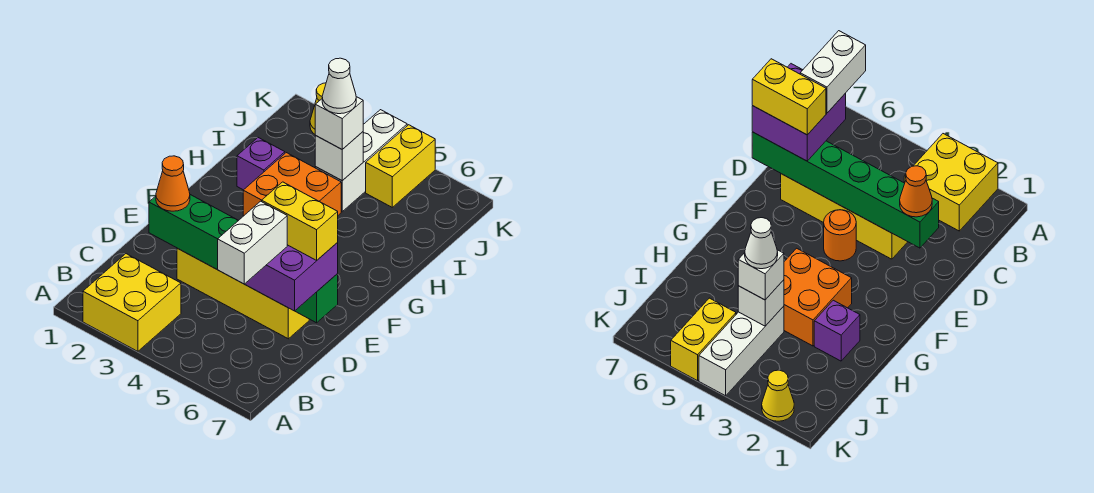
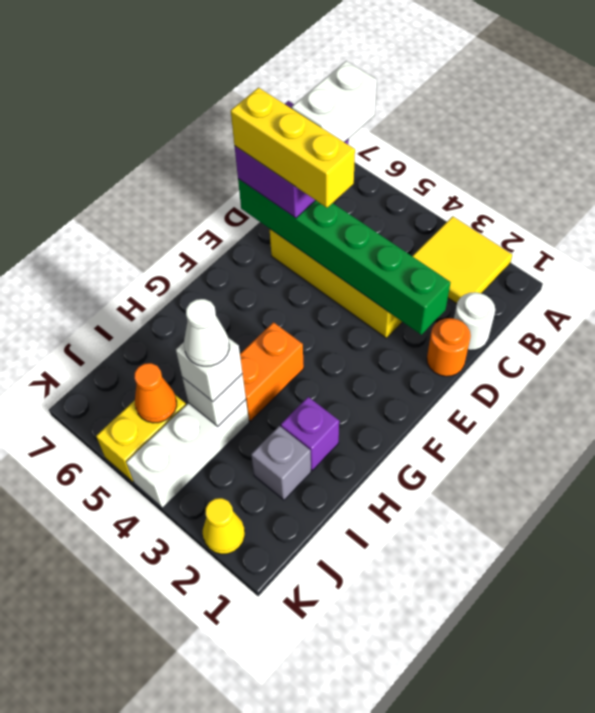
yellow 2x2 brick [83,254,181,351] -> yellow 2x2 tile [412,216,512,304]
none -> white 1x1 round brick [454,292,495,350]
orange 1x1 cone [156,156,190,211] -> orange 1x1 cone moved to [134,363,177,423]
yellow 1x2 brick [262,182,338,260] -> yellow 1x3 brick [231,88,355,208]
orange 1x1 round brick [824,210,856,261] -> orange 1x1 round brick moved to [427,318,471,376]
orange 2x2 brick [243,153,341,216] -> orange 1x2 brick [240,322,304,421]
none -> grey 1x1 brick [251,426,311,500]

